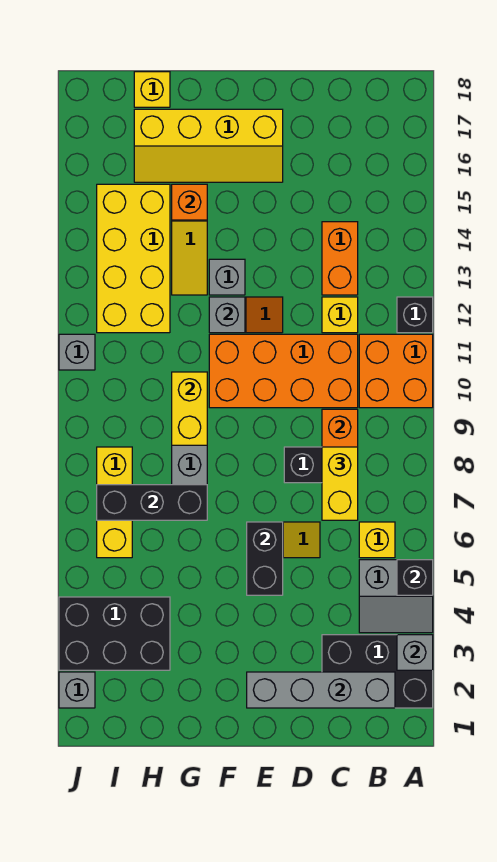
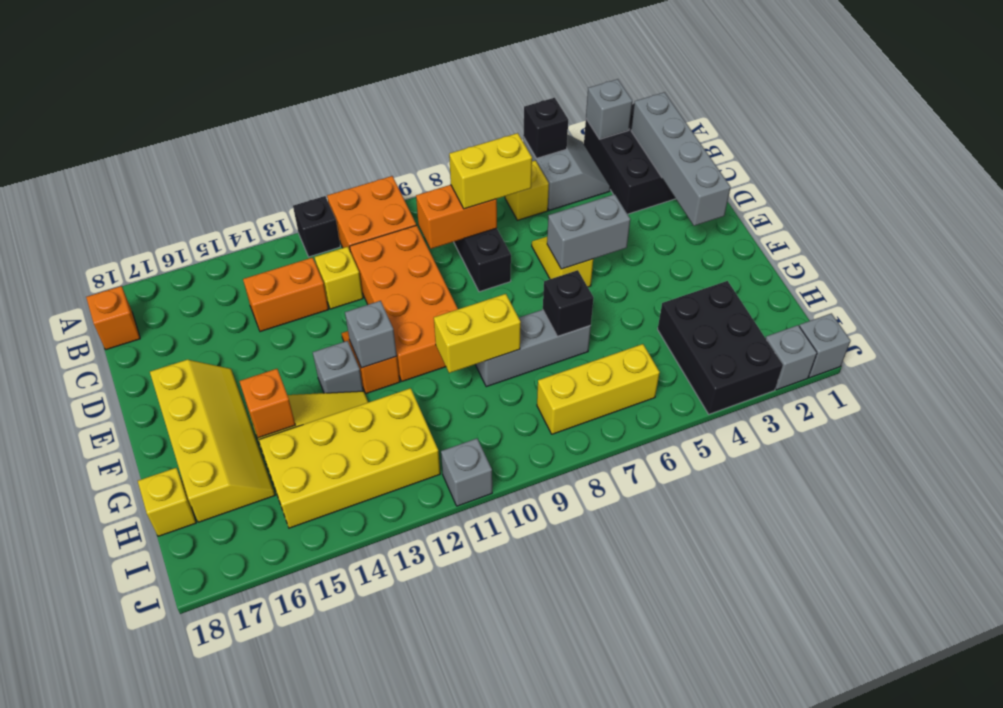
none -> orange 1x1 brick [86,286,140,350]
black 1x2 brick [247,522,283,595] -> grey 1x2 brick [547,194,630,269]
black 1x3 brick [97,485,207,520] -> black 1x1 brick [543,270,594,336]
none -> grey 1x1 brick [799,313,851,378]

